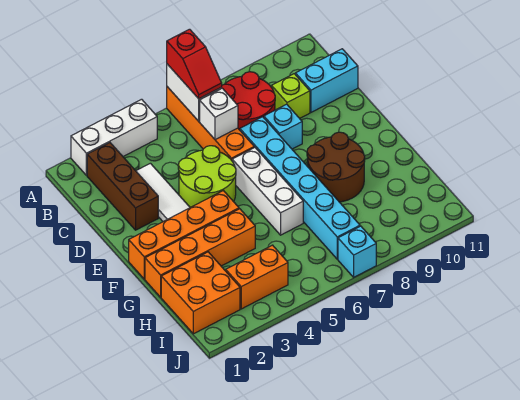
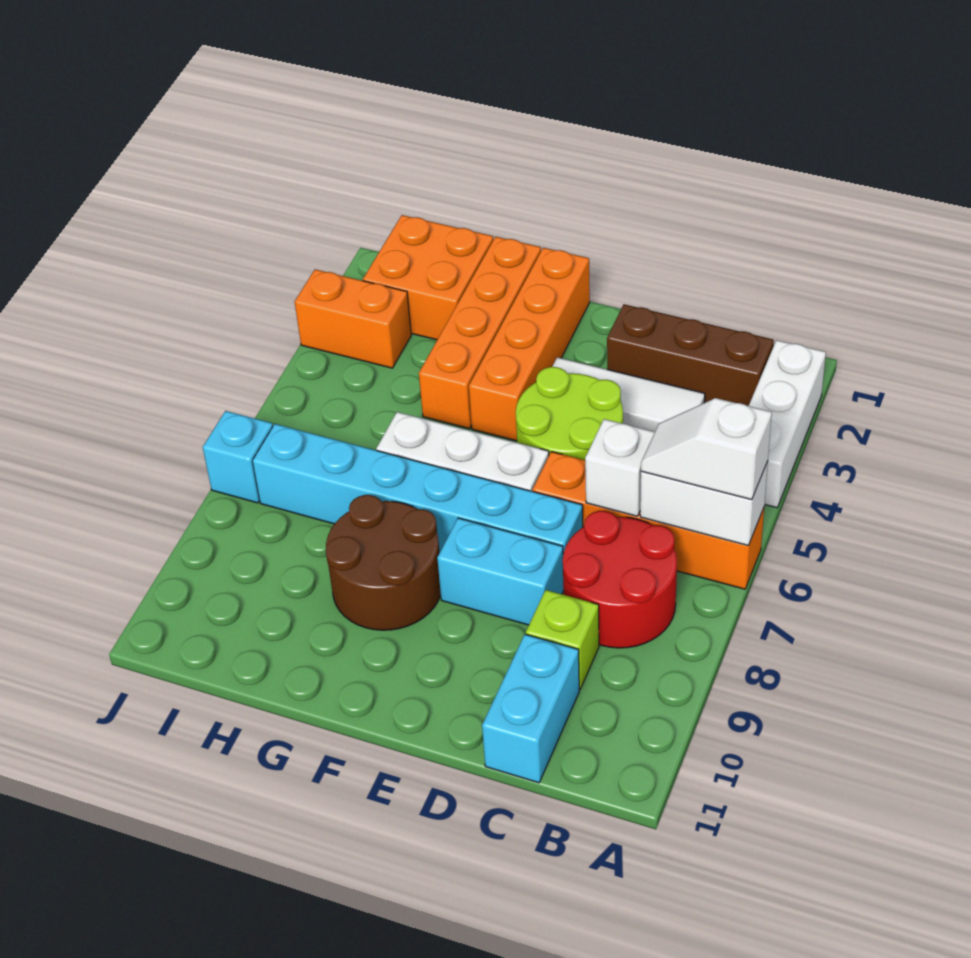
red 1x2 slope [167,29,222,99] -> white 1x2 slope [641,398,772,500]
cyan 1x1 brick [264,104,302,149] -> cyan 1x2 brick [437,518,564,625]
orange 1x2 brick [226,245,288,309] -> orange 1x2 brick turned to [295,269,411,368]

